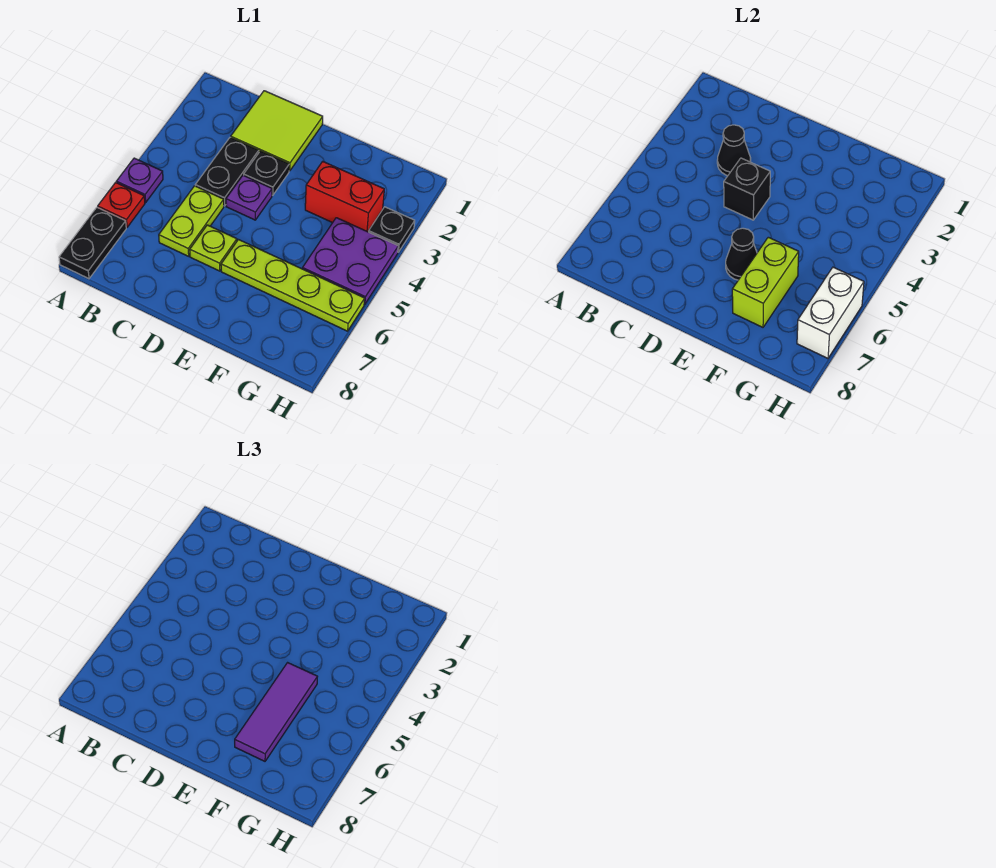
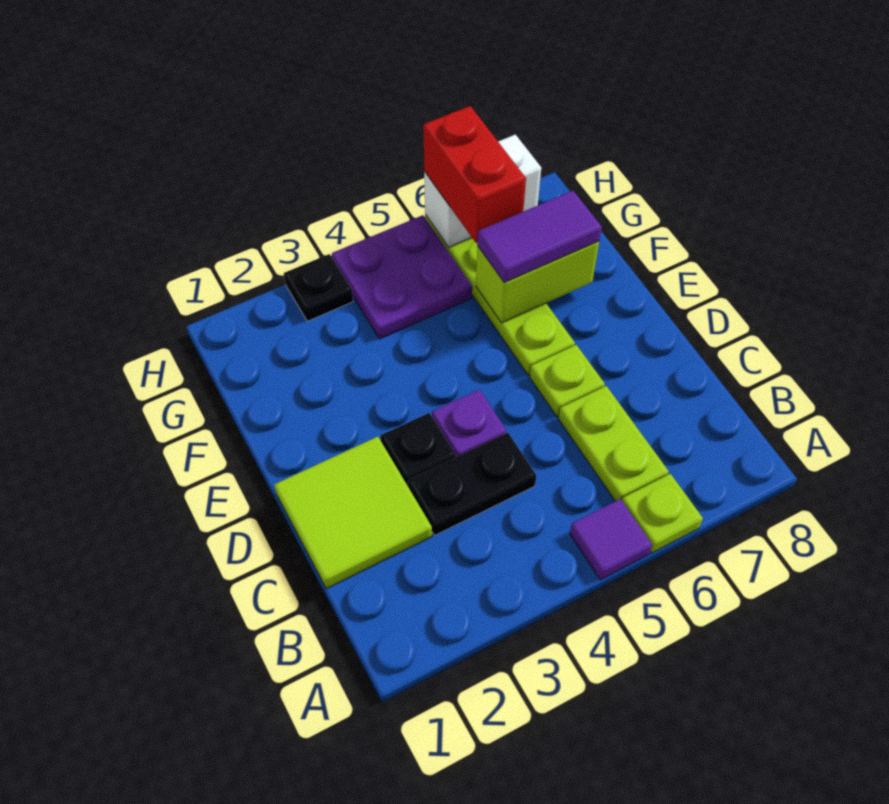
purple 1x1 plate [116,158,163,202] -> purple 1x1 tile [570,499,652,580]
red 1x1 plate [98,183,145,227] -> lime 1x1 plate [622,474,703,553]
black 1x2 plate [59,207,126,279] -> none
black 1x1 cone [717,125,751,176] -> none
lime 1x2 plate [159,186,224,256] -> lime 1x2 plate turned to [559,386,669,501]
black 1x1 brick [724,158,770,220] -> none
black 1x1 cone [726,228,757,280] -> none
red 1x2 brick [305,161,384,232] -> red 1x2 brick moved to [423,106,526,243]
purple 1x3 tile [235,663,317,761] -> purple 1x2 tile [477,191,602,282]

